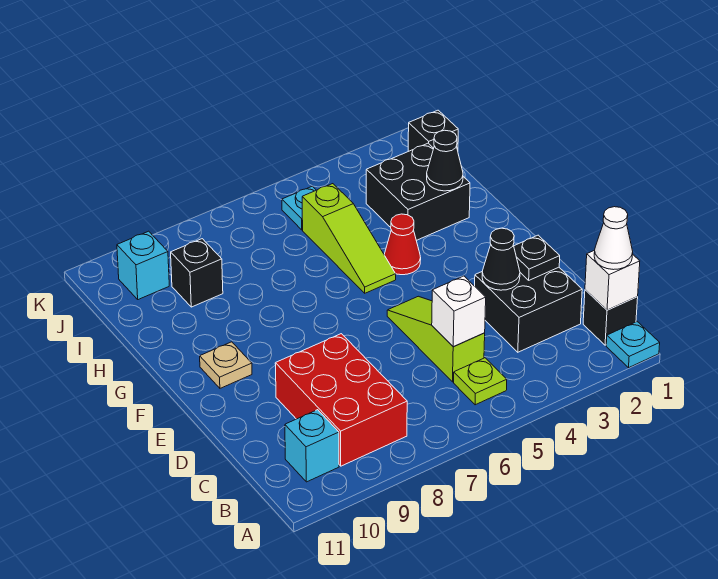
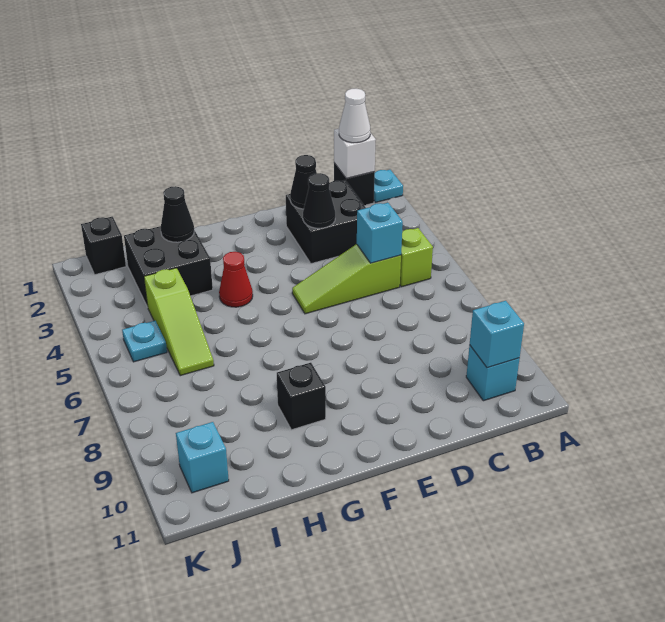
lime 1x1 plate [454,358,507,405] -> lime 1x1 brick [400,228,433,287]
red 2x3 brick [275,334,407,466] -> none
none -> cyan 1x1 brick [470,301,524,368]
white 1x1 brick [432,276,486,347] -> cyan 1x1 brick [357,203,403,263]
black 1x1 plate [514,235,560,280] -> black 1x1 cone [290,155,317,209]
tan 1x1 plate [200,342,252,388] -> none
lime 1x3 slope [302,184,396,293] -> lime 1x3 slope turned to [144,268,214,376]
black 1x1 brick [171,239,223,307] -> black 1x1 brick moved to [277,363,326,430]

